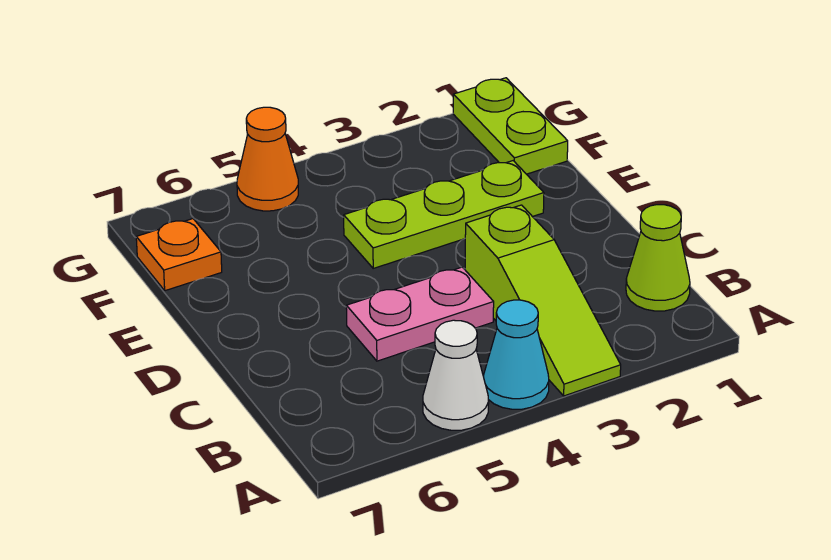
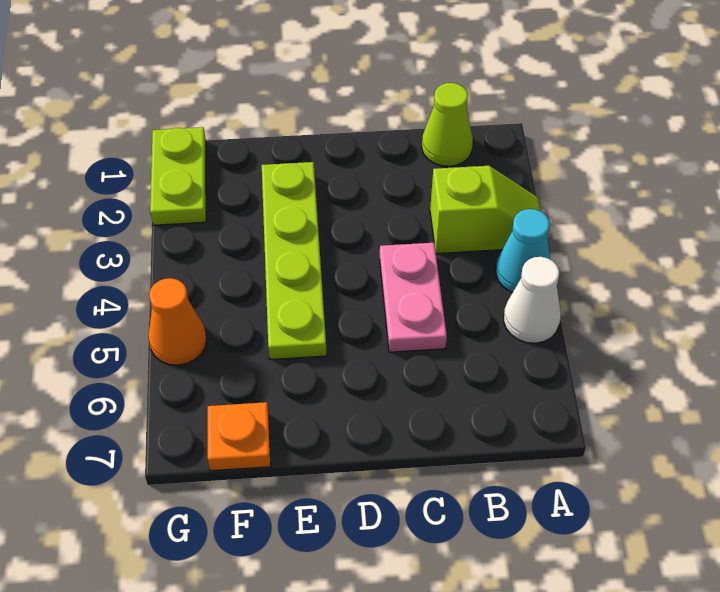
lime 1x3 slope [465,205,621,396] -> lime 1x2 slope [430,166,541,254]
lime 1x3 plate [344,161,544,268] -> lime 1x4 plate [262,162,327,360]
lime 1x2 plate [453,78,568,174] -> lime 1x2 plate turned to [150,127,206,225]

